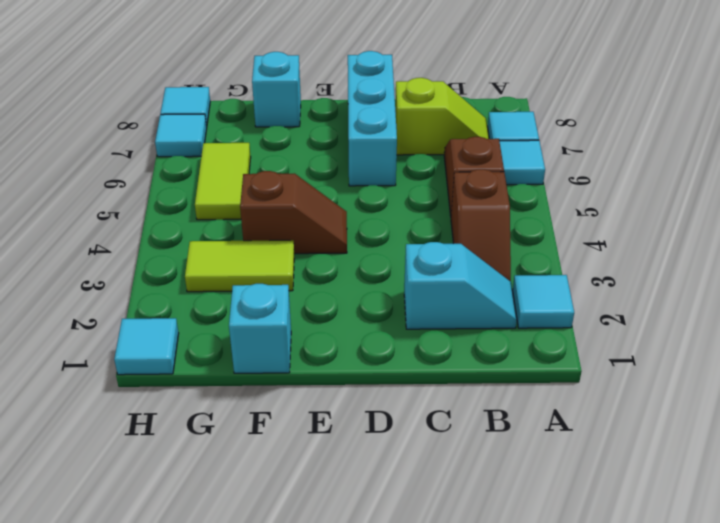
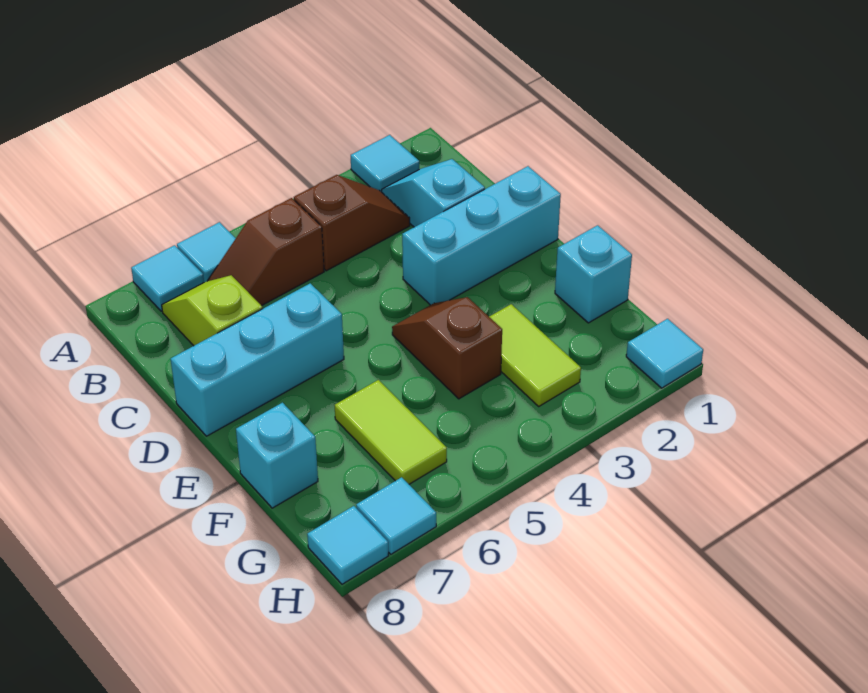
none -> cyan 1x3 brick [402,166,561,305]
lime 1x2 tile [195,143,251,220] -> lime 1x2 tile turned to [335,380,447,484]

